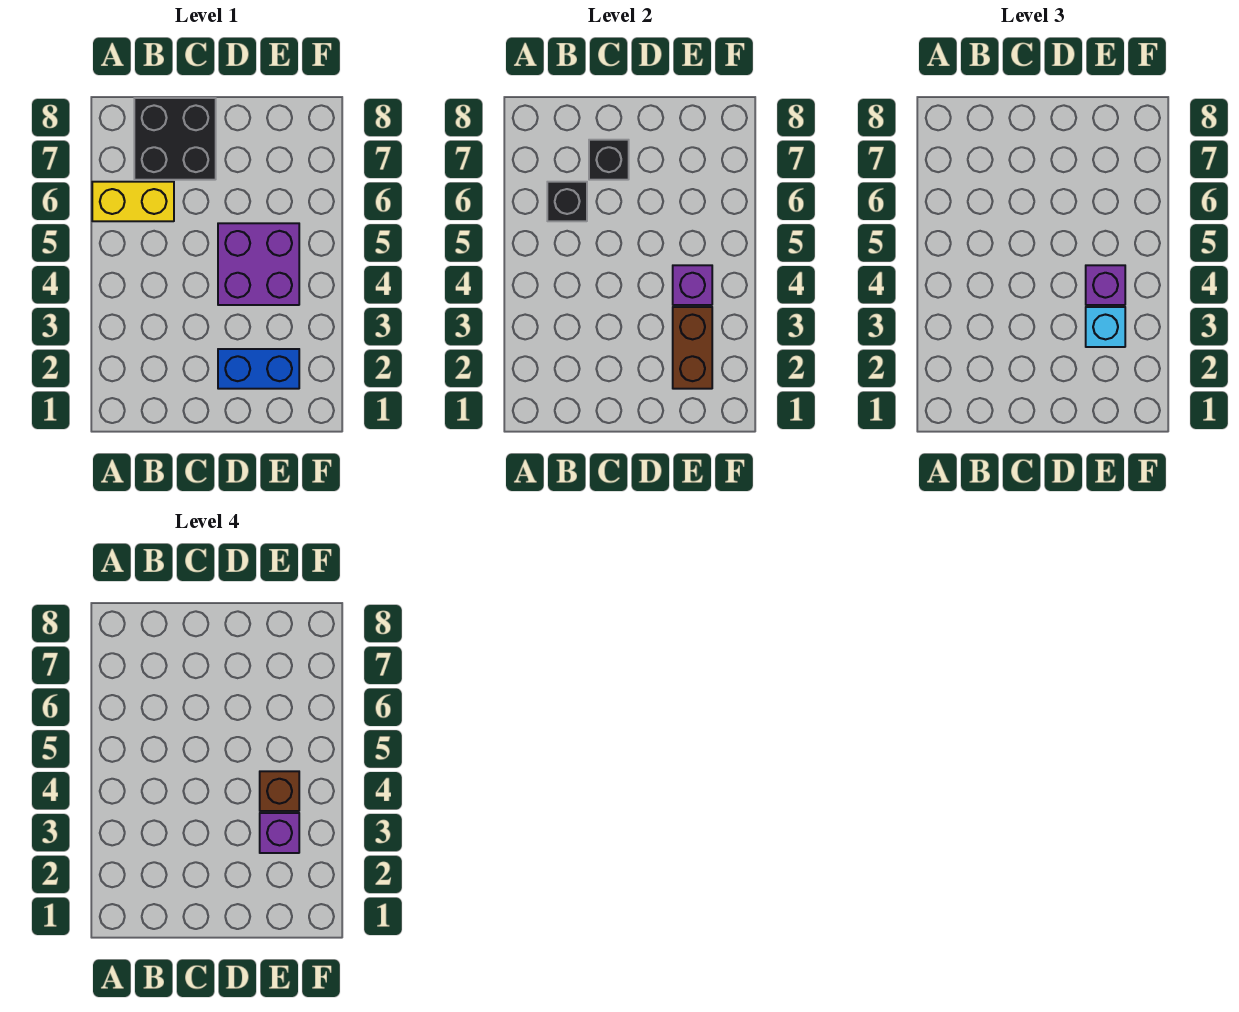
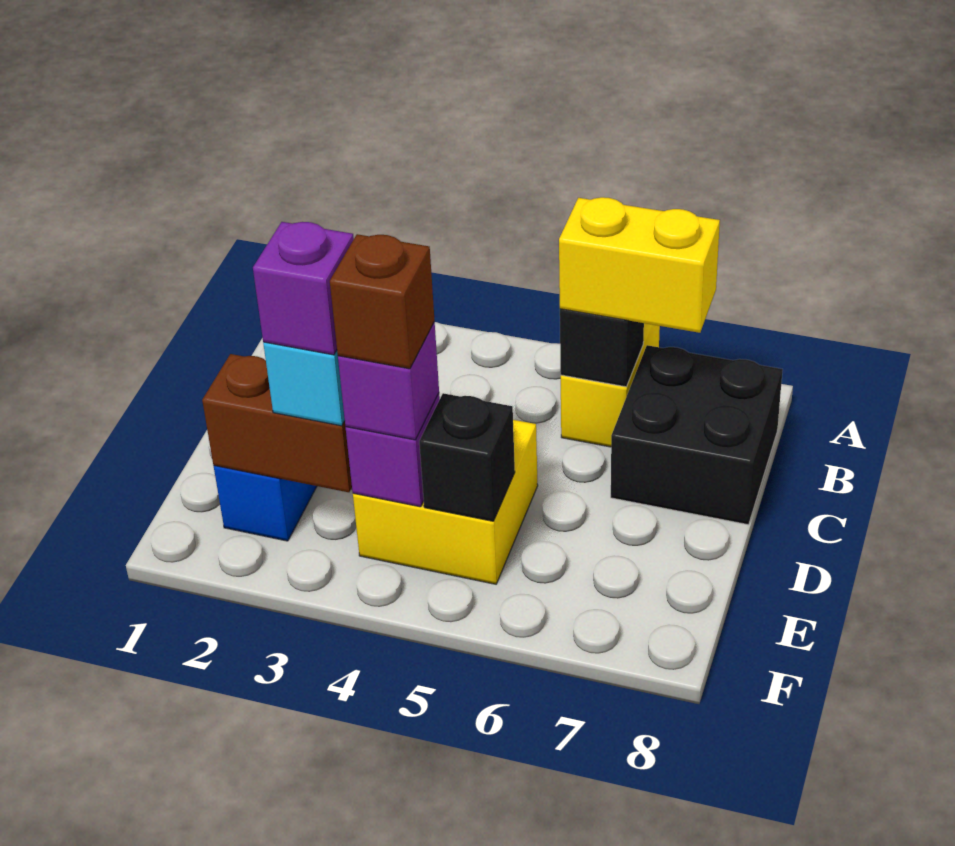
none -> yellow 1x2 brick [559,197,720,333]
black 1x1 brick [589,140,629,180] -> black 1x1 brick moved to [419,393,515,521]
purple 2x2 brick [218,223,299,305] -> yellow 2x2 brick [353,420,538,584]

